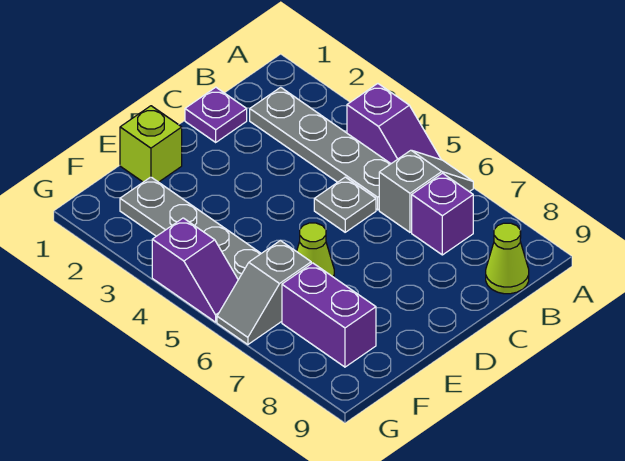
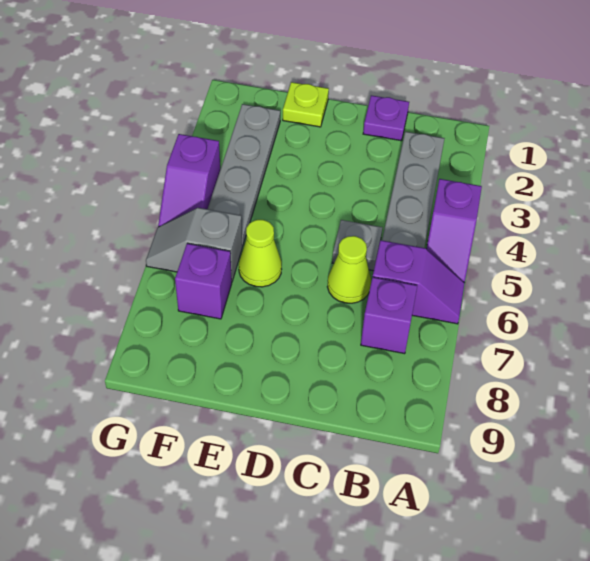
grey 1x2 slope [379,150,473,232] -> purple 1x2 slope [373,240,465,324]
lime 1x1 cone [486,223,529,294] -> lime 1x1 cone moved to [327,236,371,303]
lime 1x1 brick [120,106,182,182] -> lime 1x1 plate [283,82,329,127]
purple 1x2 brick [282,263,376,367] -> purple 1x1 brick [175,243,232,319]

